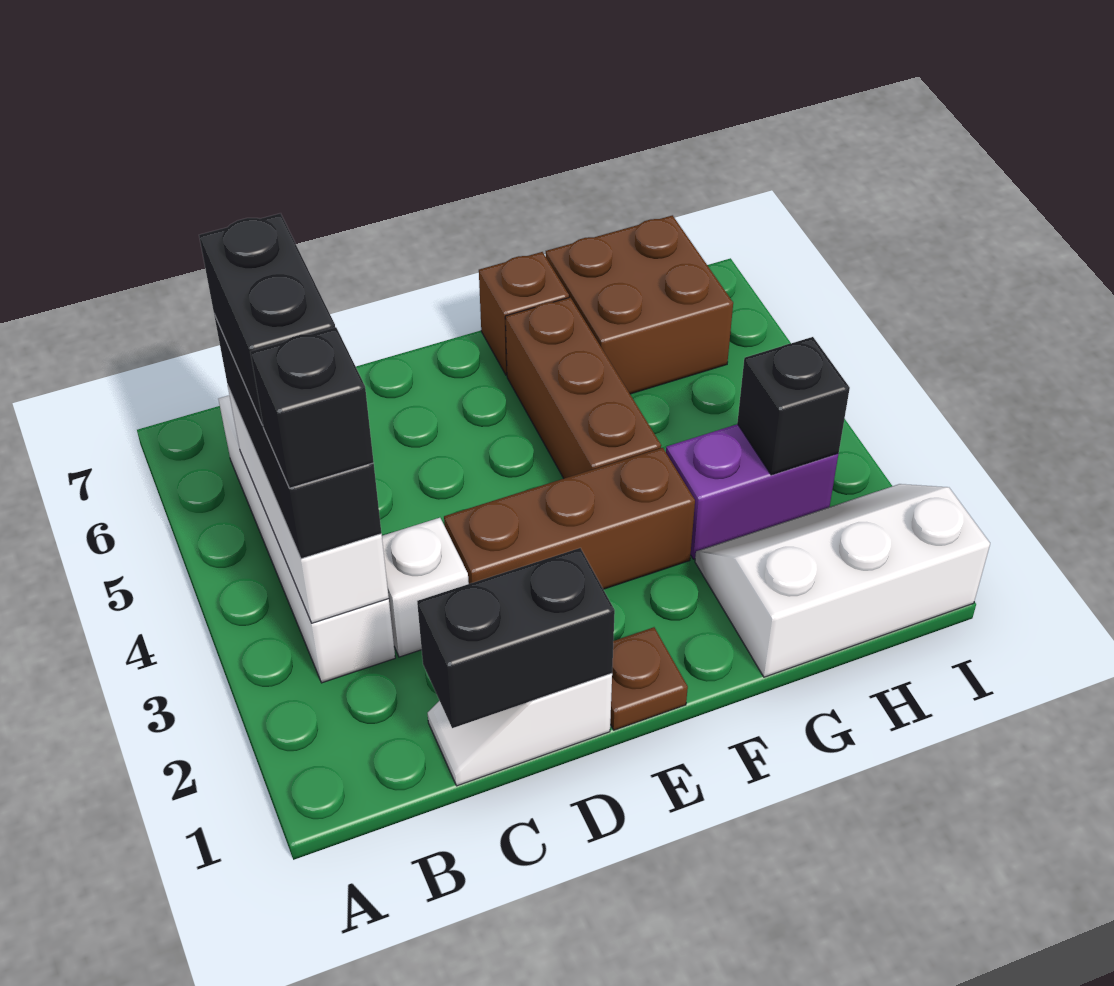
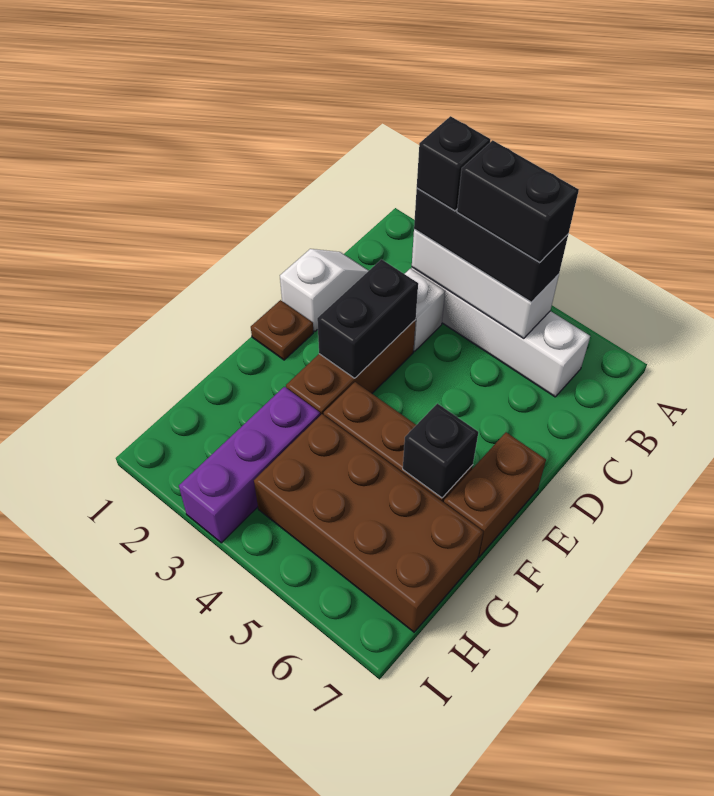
black 1x2 brick [417,548,615,728] -> black 1x2 brick moved to [317,259,418,378]
brown 1x1 brick [479,252,569,375] -> brown 1x2 brick [444,432,546,557]
white 2x3 slope [695,484,990,677] -> none
purple 1x2 brick [666,424,838,559] -> purple 1x3 brick [179,387,320,543]
brown 2x2 brick [546,215,733,394] -> brown 2x4 brick [254,414,483,632]
black 1x1 brick [737,337,850,475] -> black 1x1 brick moved to [403,404,478,498]

